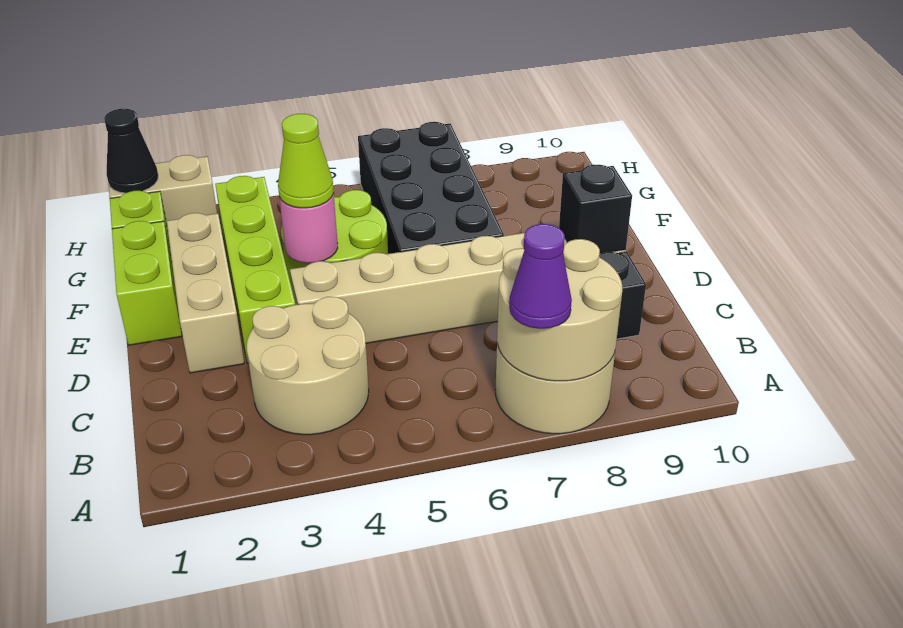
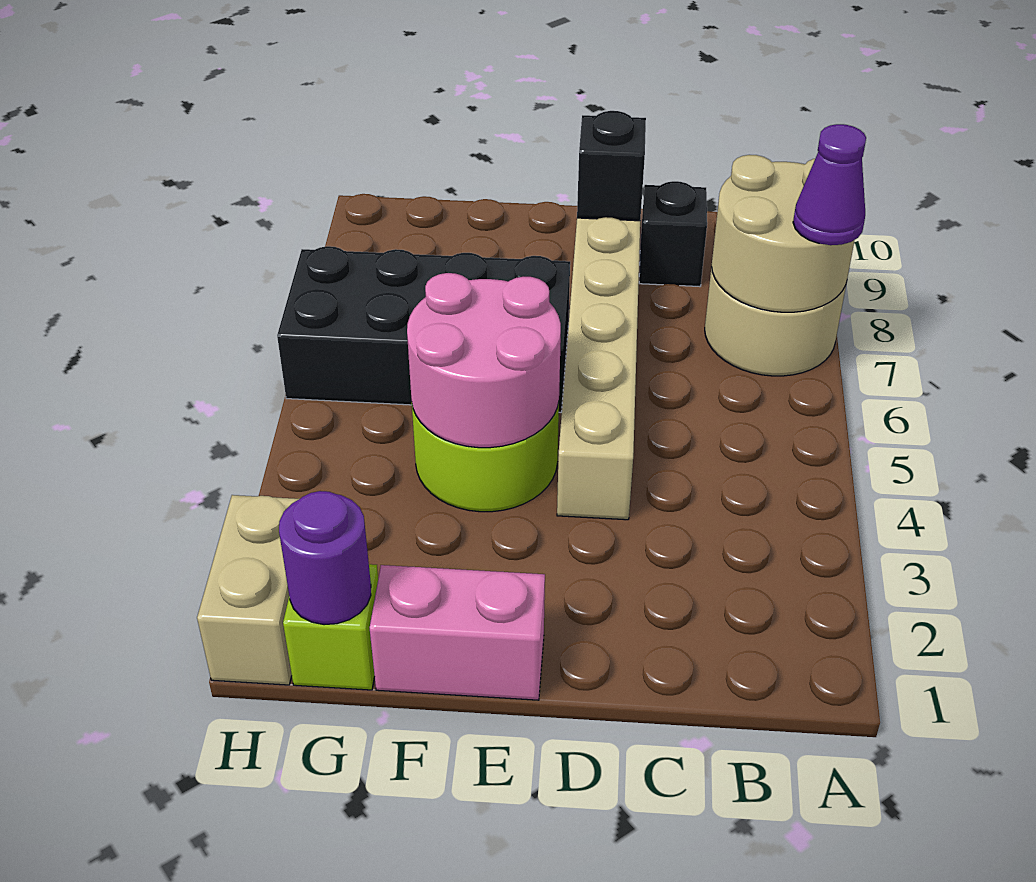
tan 2x2 round brick [247,297,369,435] -> none
tan 1x3 brick [167,213,244,373] -> none
lime 1x4 brick [215,176,295,363] -> none
lime 1x2 brick [112,221,182,345] -> pink 1x2 brick [370,565,545,700]
pink 1x1 round brick [279,191,338,263] -> pink 2x2 round brick [407,273,561,448]
lime 1x1 cone [278,114,334,208] -> none
none -> purple 1x1 round brick [279,491,371,625]
black 1x1 cone [104,109,158,193] -> none

